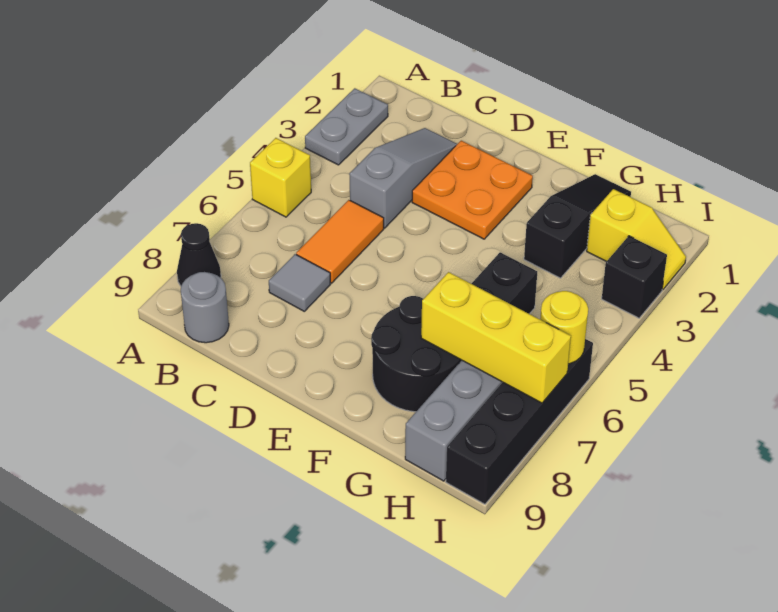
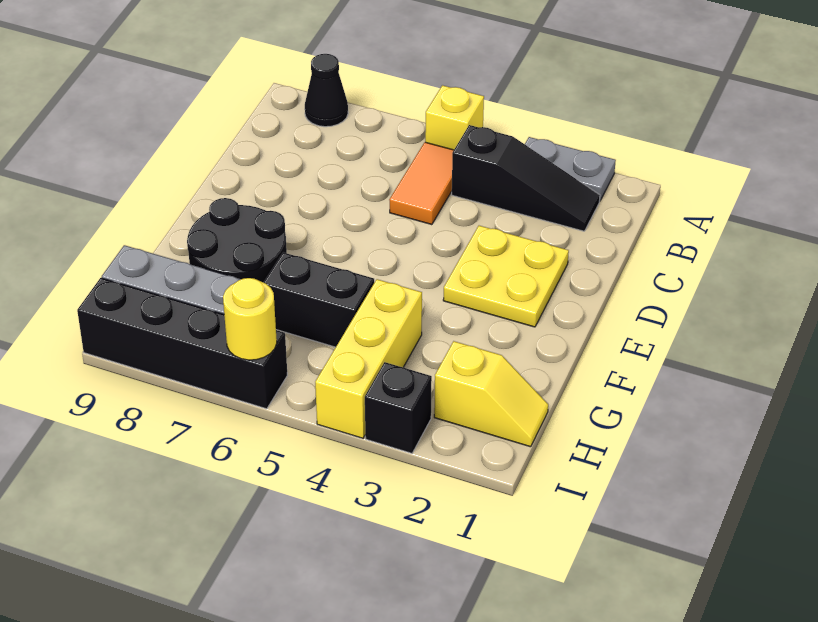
grey 1x1 round brick [181,272,229,343] -> none
grey 1x3 slope [349,128,457,228] -> none
orange 1x2 tile [296,200,384,283] -> orange 1x2 tile turned to [389,142,454,225]
grey 1x1 tile [269,254,331,311] -> none
orange 2x2 plate [412,141,533,239] -> yellow 2x2 plate [443,226,569,327]
black 1x3 slope [524,174,631,278] -> black 1x3 slope moved to [452,125,600,231]
yellow 1x3 brick [421,272,571,403] -> yellow 1x3 brick moved to [315,279,422,438]
yellow 1x2 slope [587,189,686,290] -> yellow 1x2 slope turned to [434,341,548,447]

